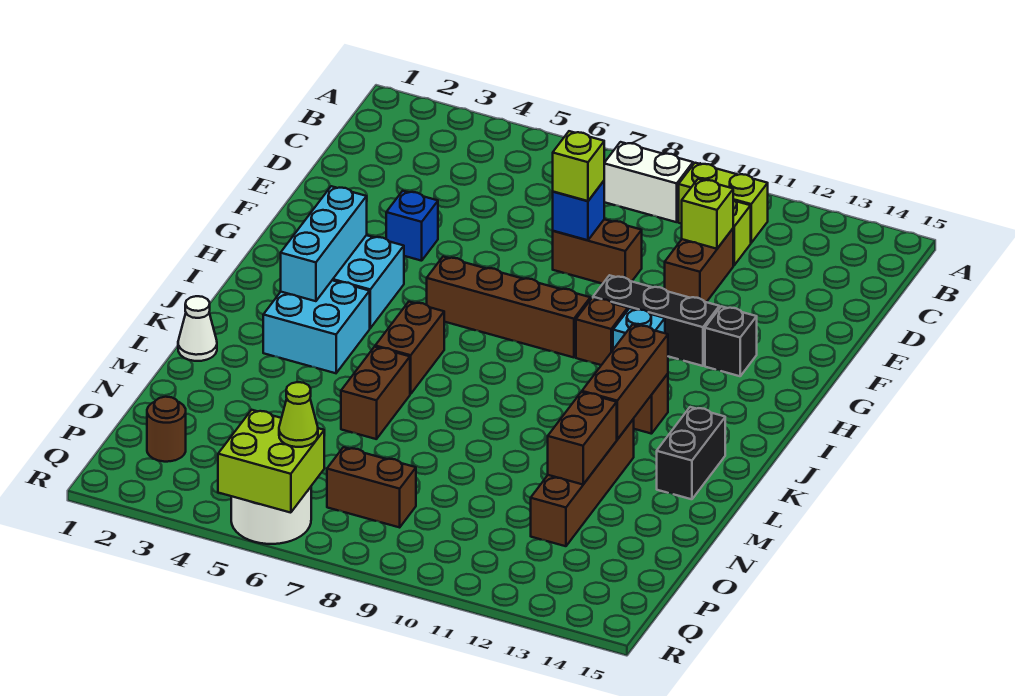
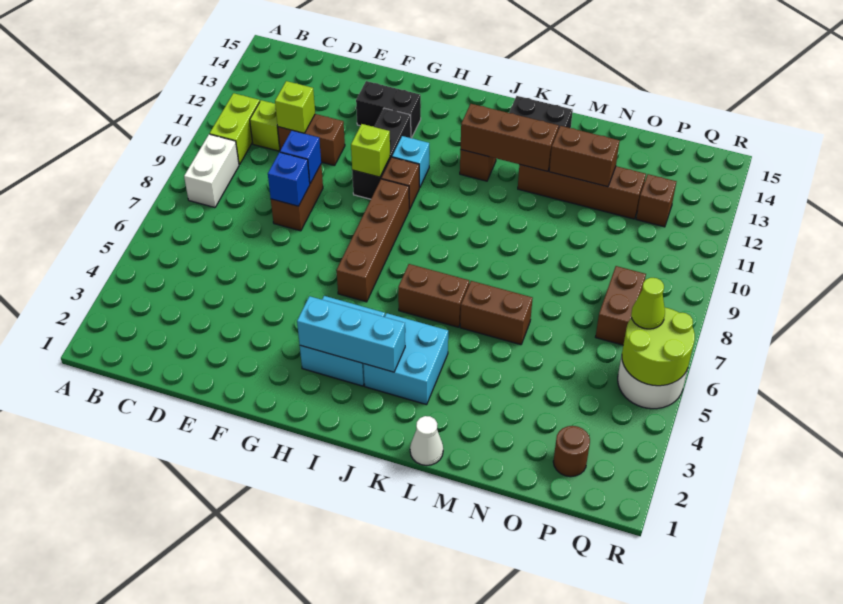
lime 1x1 brick [553,131,604,201] -> lime 1x1 brick moved to [351,124,390,177]
blue 1x1 brick [386,191,438,261] -> blue 1x1 brick moved to [280,130,321,184]
black 1x1 brick [705,306,757,376] -> black 1x2 brick [356,81,421,138]
none -> brown 1x1 brick [636,174,676,227]
lime 2x2 brick [218,410,324,513] -> lime 2x2 round brick [622,308,695,386]

